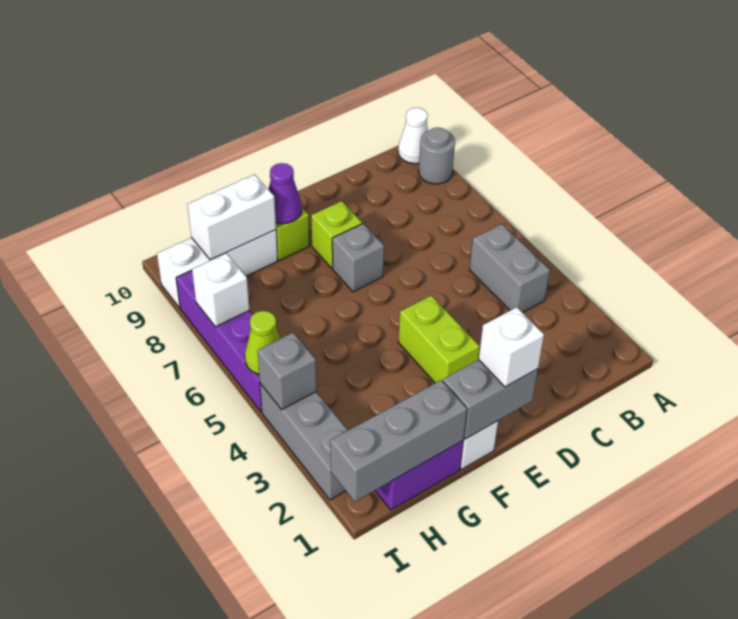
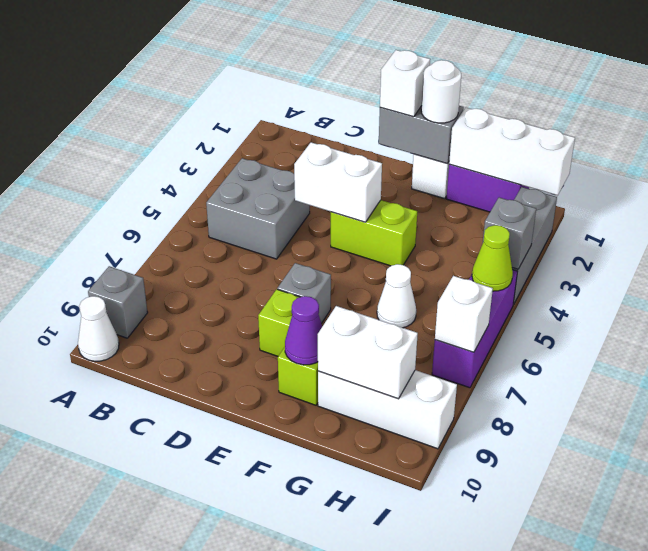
grey 1x1 round brick [419,128,455,184] -> grey 1x1 brick [88,266,148,338]
grey 1x2 brick [470,224,550,313] -> grey 2x2 brick [206,158,310,259]
none -> white 1x2 brick [294,142,382,222]
lime 1x2 brick [398,295,480,383] -> lime 1x2 brick turned to [331,200,417,266]
none -> white 1x1 round brick [421,60,461,123]
grey 1x3 brick [330,380,467,502] -> white 1x3 brick [449,107,575,195]
none -> white 1x1 cone [377,264,416,328]
purple 1x4 brick [176,270,262,412] -> purple 1x3 brick [432,269,518,388]

